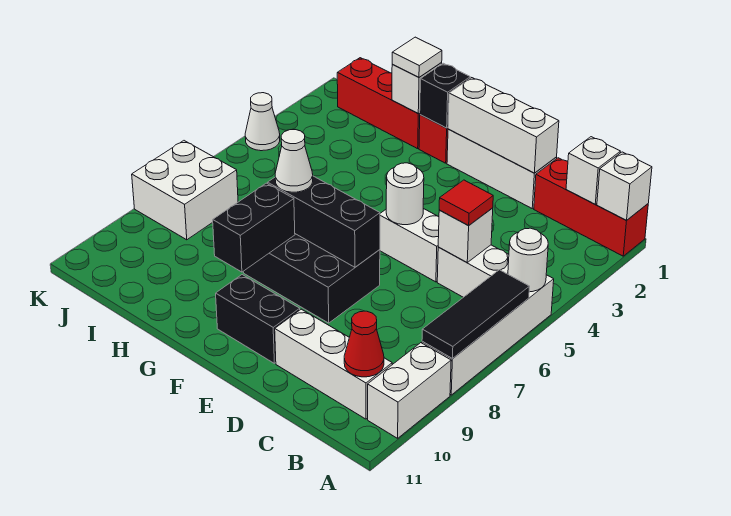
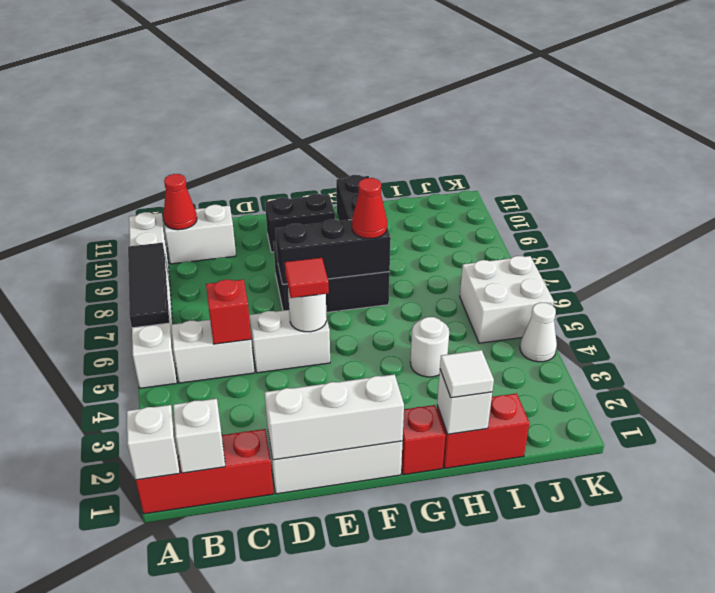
white 1x1 round brick [508,228,548,292] -> white 1x1 round brick moved to [410,317,449,377]
white 1x3 brick [275,309,392,419] -> white 1x2 brick [164,205,236,264]
white 1x1 brick [438,208,493,262] -> red 1x1 brick [206,279,251,344]
red 1x1 tile [439,180,493,226] -> red 1x1 tile moved to [285,258,329,298]
black 1x1 brick [420,63,470,128] -> none
white 1x1 cone [275,130,313,192] -> red 1x1 cone [352,178,387,238]
red 1x3 brick [337,58,420,149] -> red 1x2 brick [437,393,529,468]
white 2x2 brick [132,141,238,240] -> white 2x2 brick moved to [460,256,554,343]

